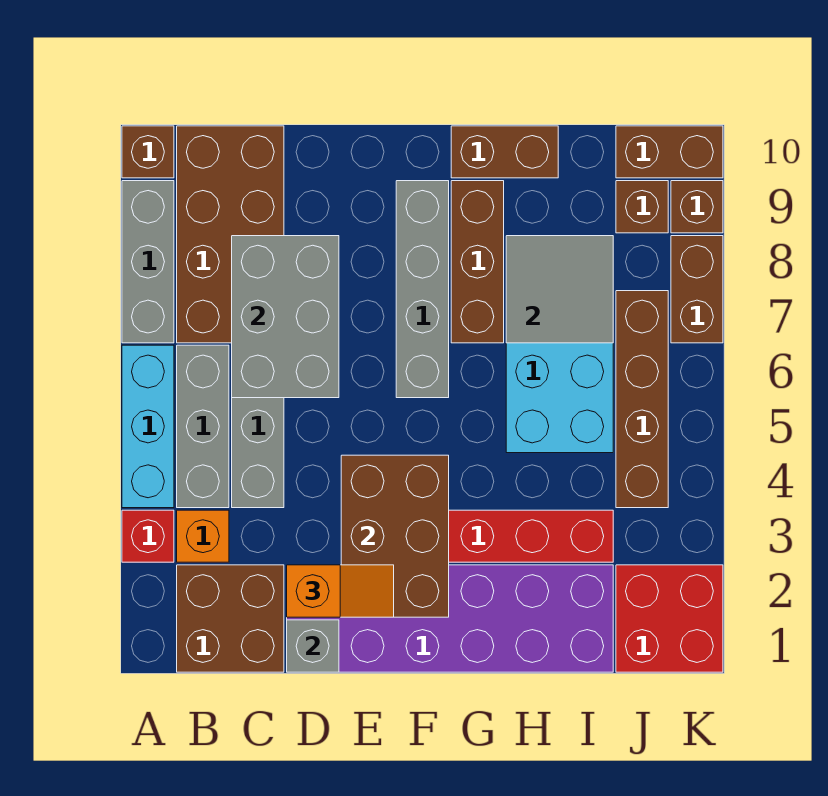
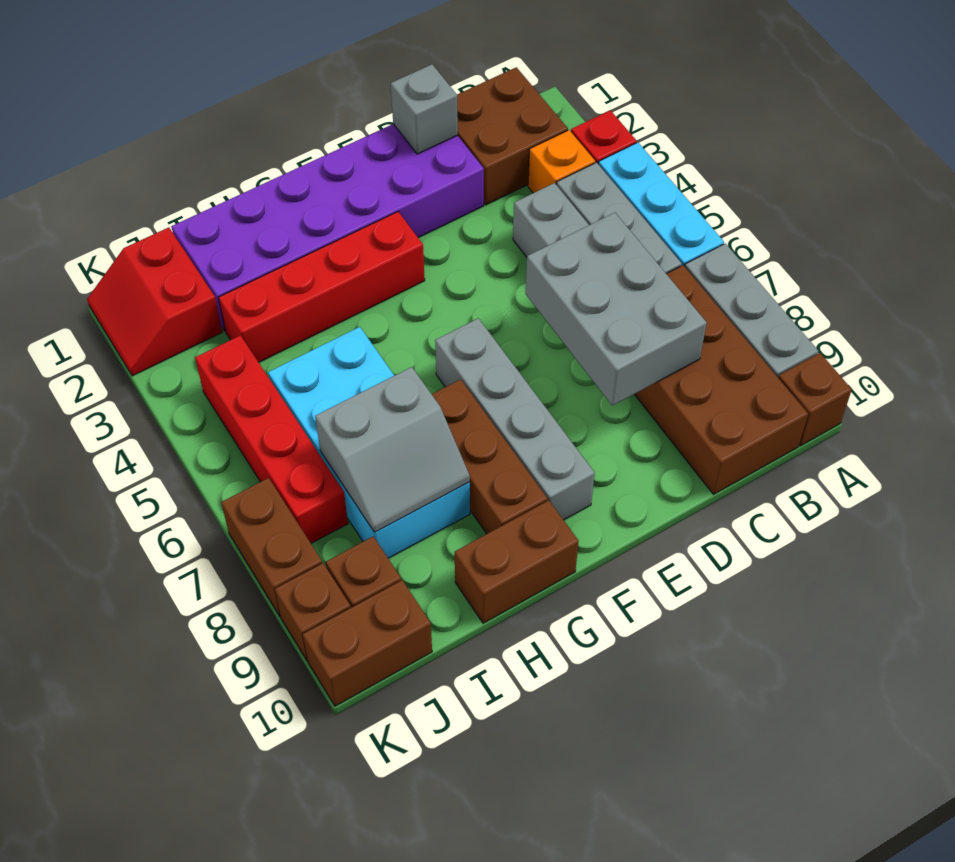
orange 1x2 slope [287,565,394,617] -> none
brown 2x3 brick [341,455,449,617] -> none
grey 2x2 tile [506,236,613,343] -> grey 2x2 slope [315,367,470,533]
red 2x2 brick [616,565,723,672] -> red 2x2 slope [87,227,222,376]
brown 1x4 brick [616,291,668,508] -> red 1x4 brick [195,335,348,543]

